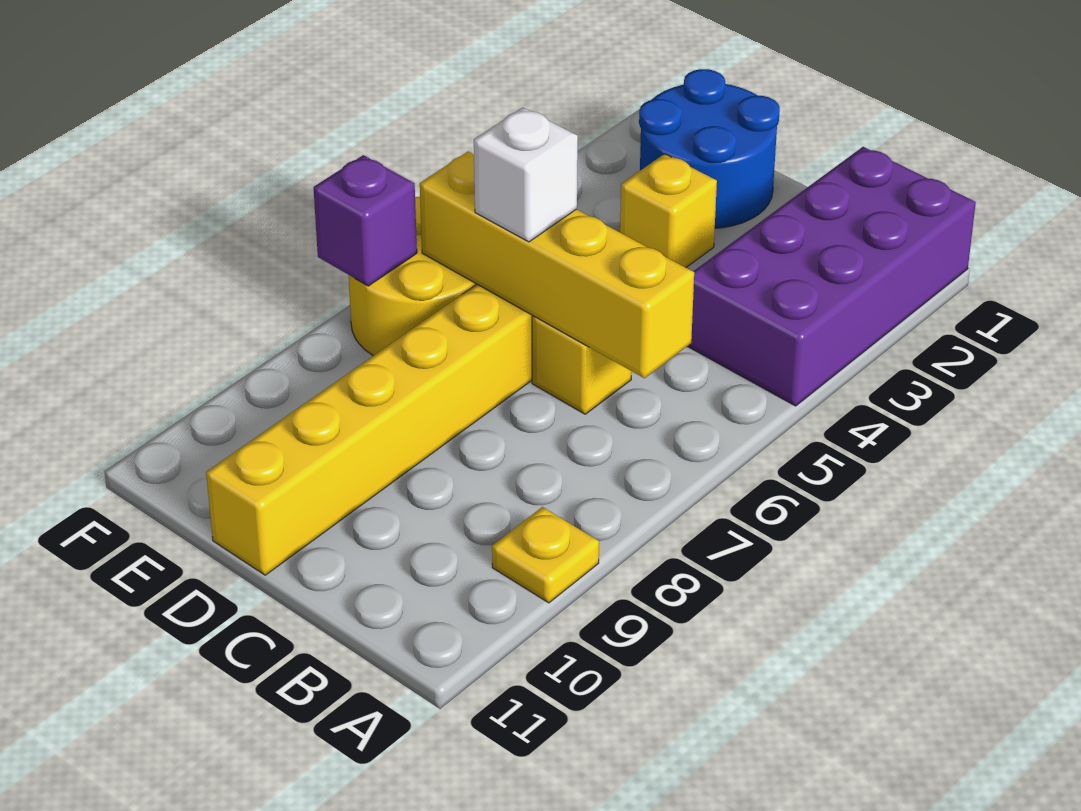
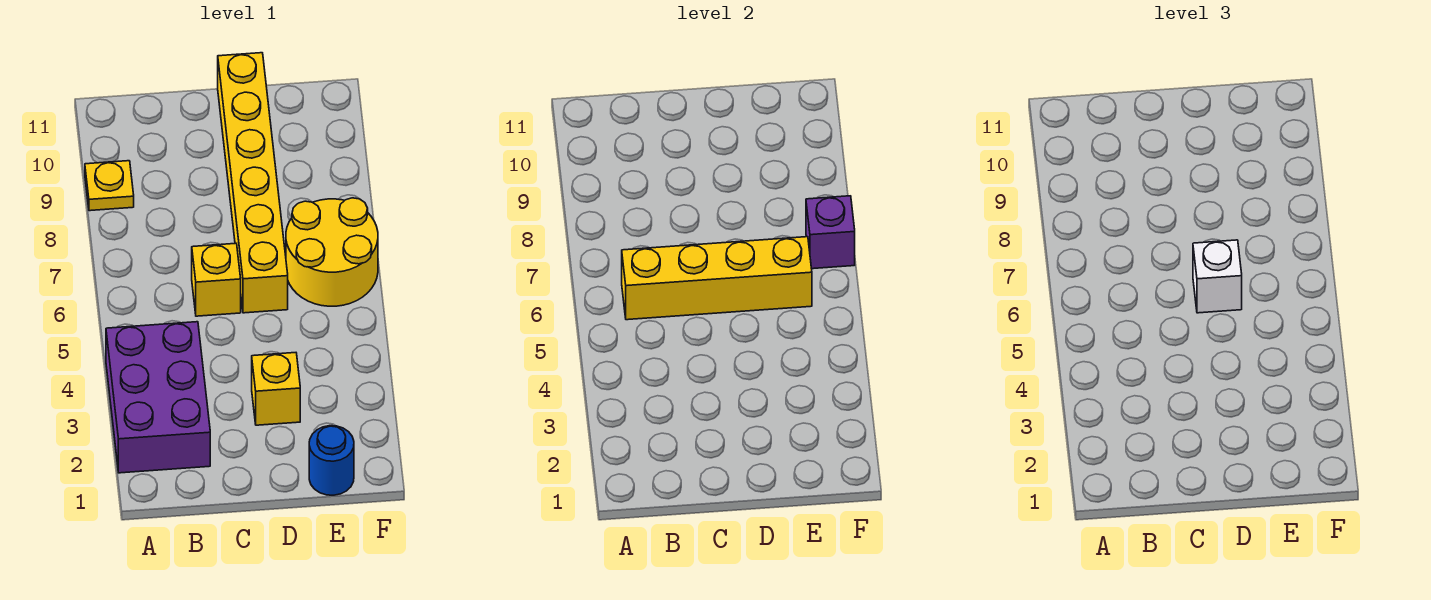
purple 2x4 brick [687,147,976,406] -> purple 2x3 brick [106,322,210,473]
blue 2x2 round brick [639,69,780,228] -> blue 1x1 round brick [309,426,354,495]

